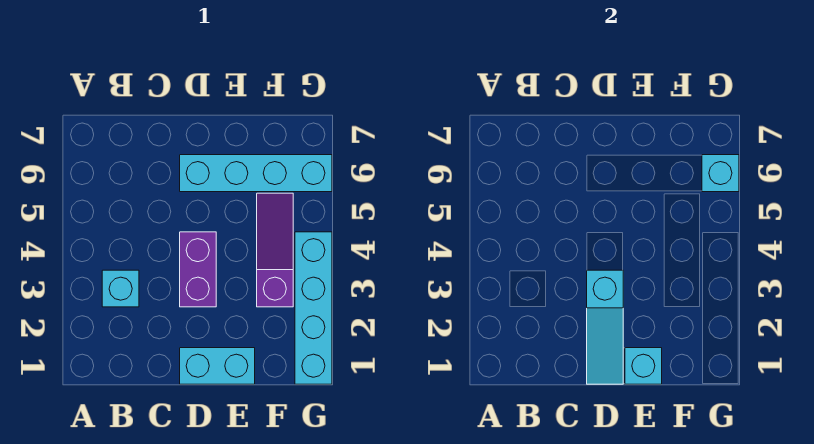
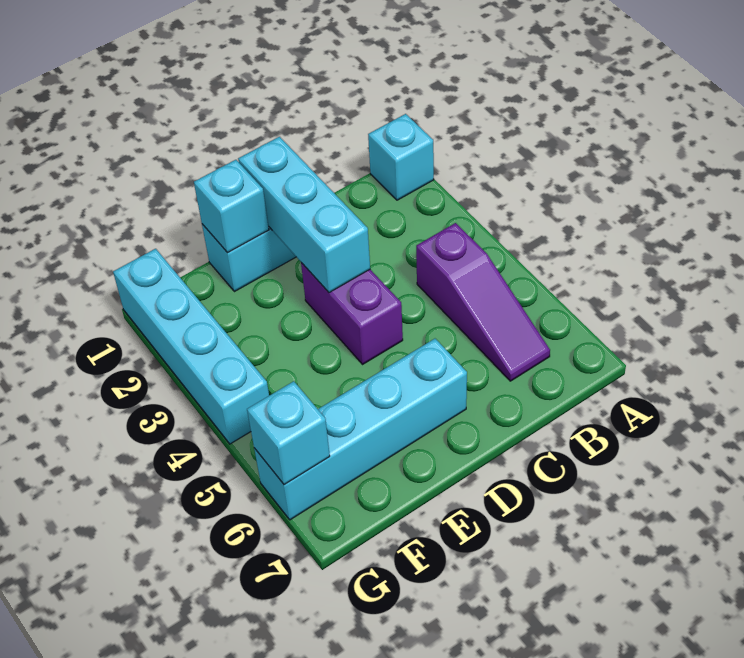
cyan 1x1 brick [102,270,139,307] -> cyan 1x1 brick moved to [368,114,434,200]
cyan 1x3 slope [587,270,623,384] -> cyan 1x3 brick [238,137,370,293]
purple 1x3 slope [257,193,293,307] -> purple 1x3 slope moved to [416,223,550,381]

